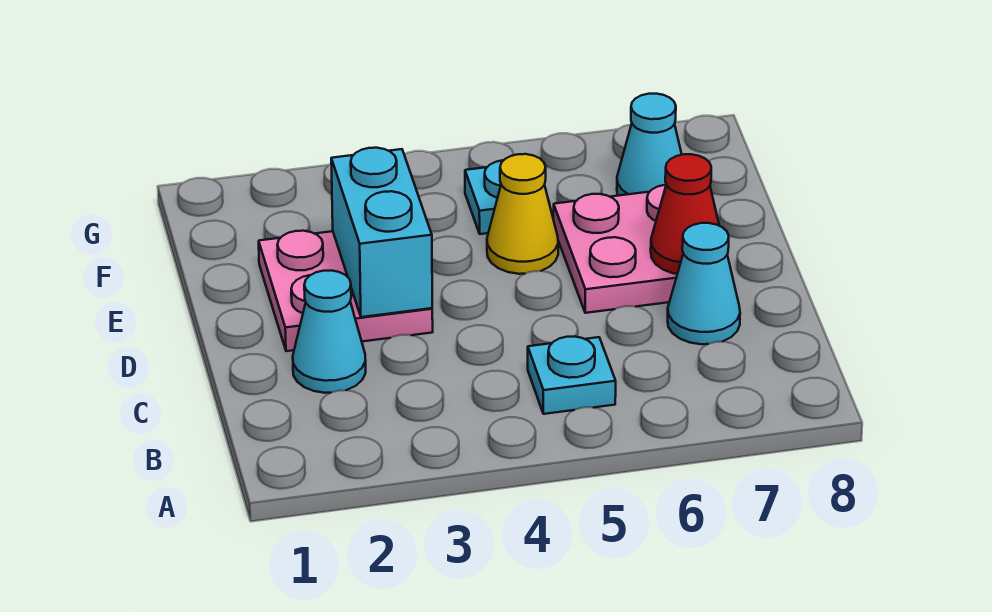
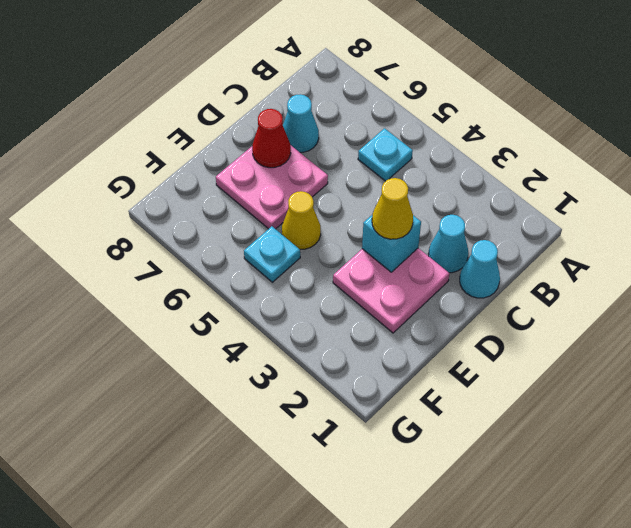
cyan 1x2 brick [331,148,432,317] -> cyan 1x1 brick [362,215,421,272]
none -> yellow 1x1 cone [372,178,413,239]
cyan 1x1 cone [617,94,682,196] -> cyan 1x1 cone moved to [460,240,500,298]

